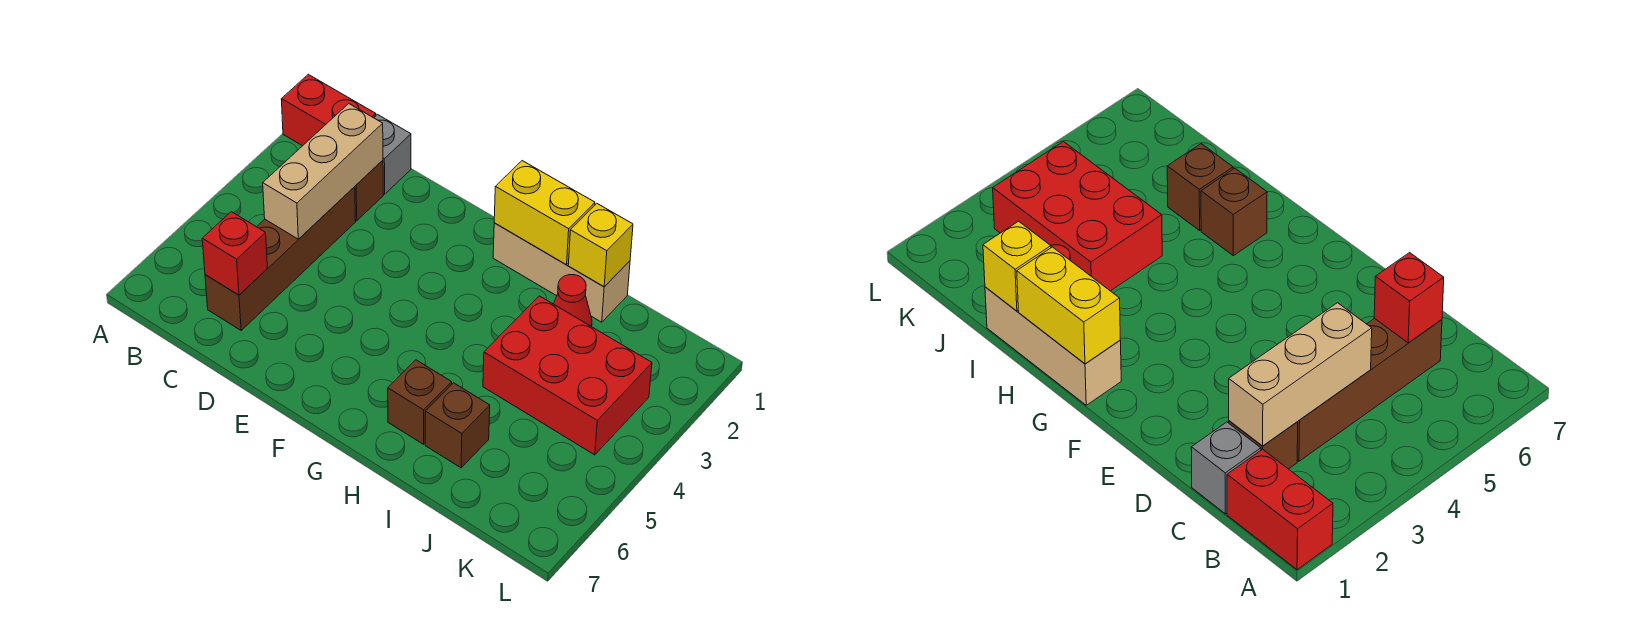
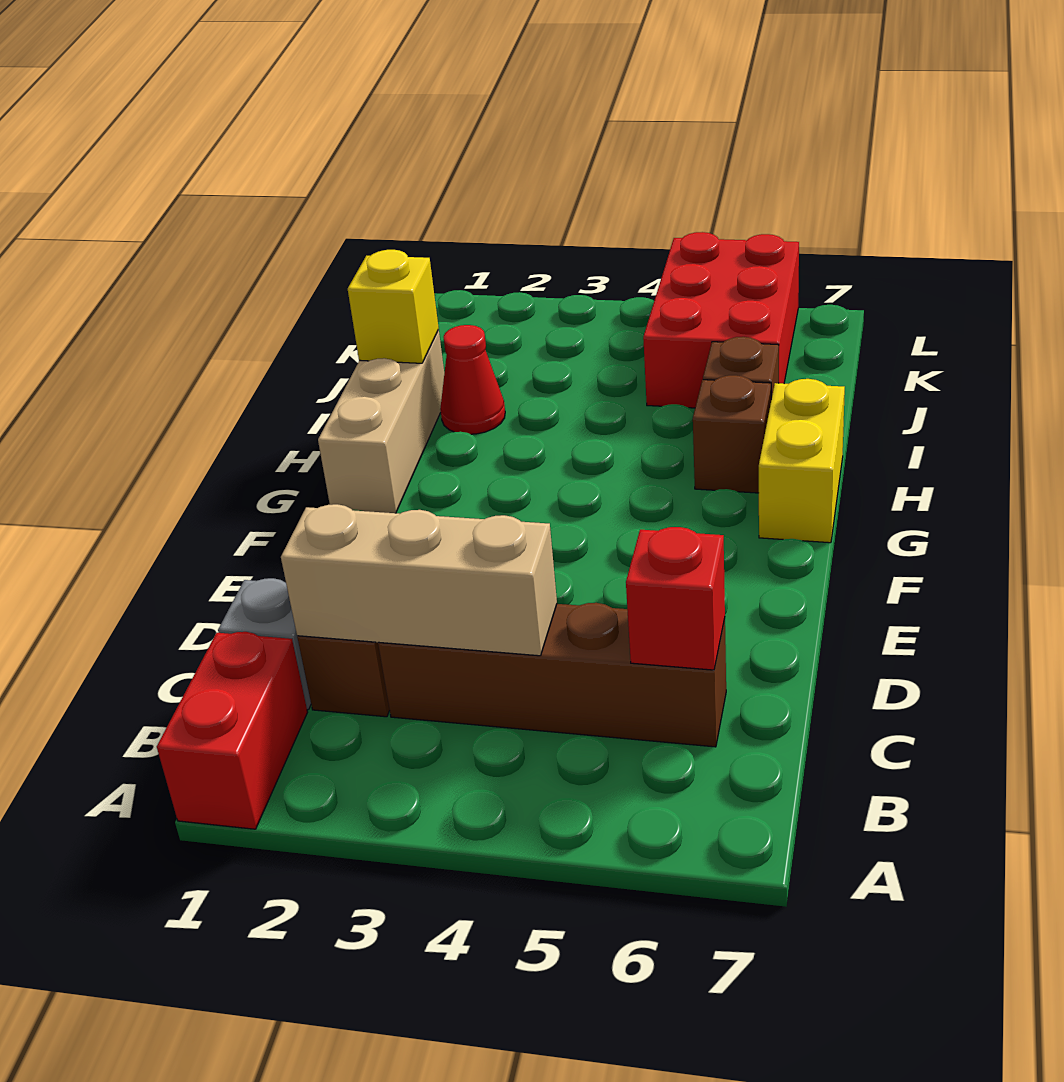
yellow 1x2 brick [494,161,595,265] -> yellow 1x2 brick moved to [759,379,845,543]
red 2x3 brick [483,296,652,455] -> red 2x3 brick moved to [643,232,799,408]

